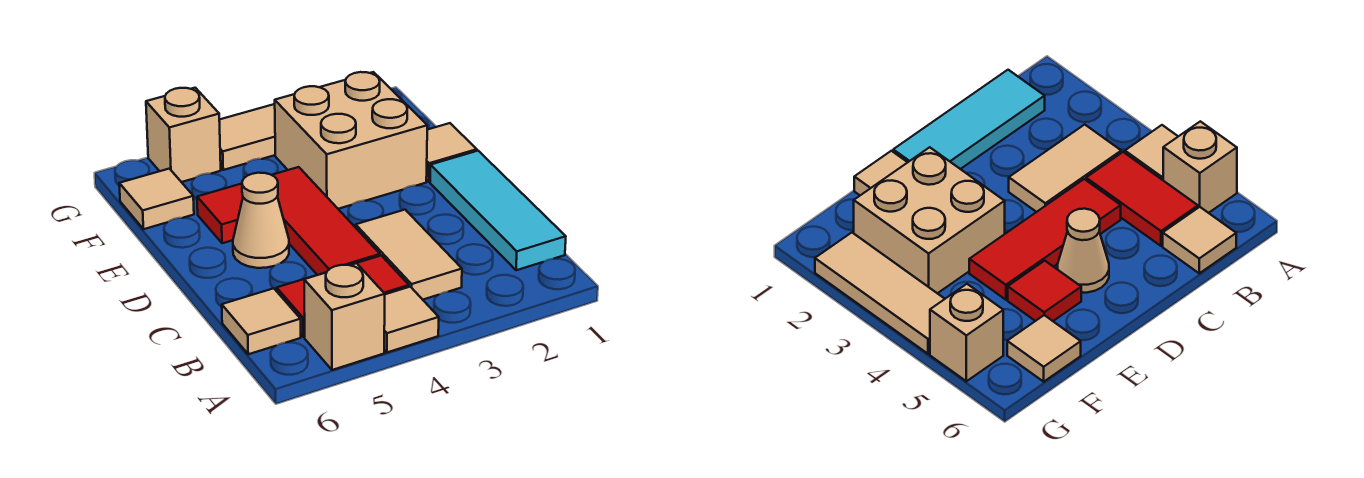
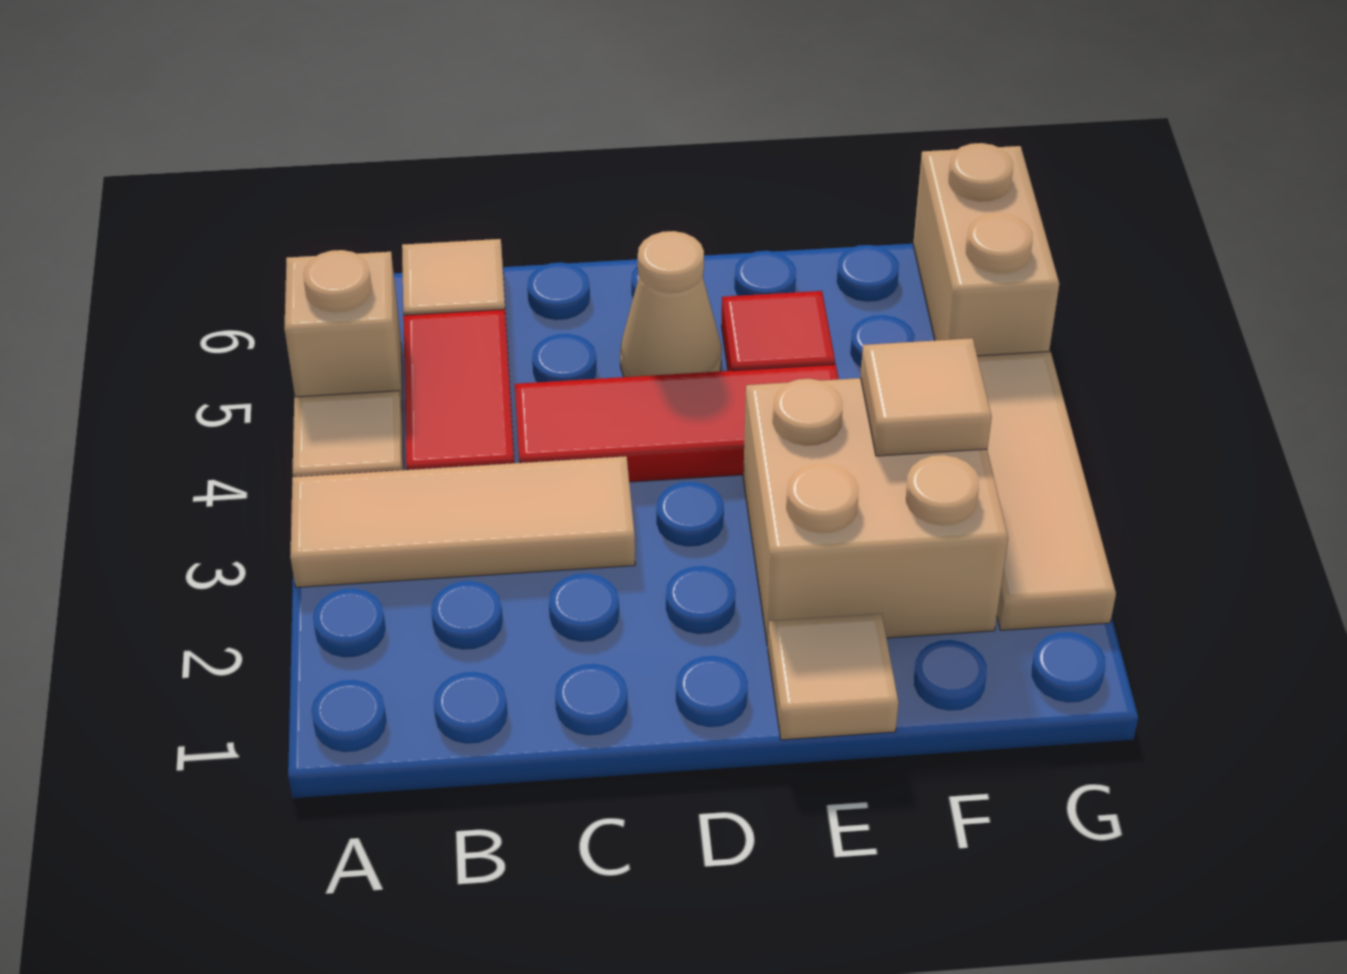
cyan 1x3 tile [430,151,566,270] -> none
tan 1x2 tile [356,210,462,300] -> tan 1x3 tile [290,456,635,587]
tan 1x1 tile [119,169,194,229] -> tan 1x1 tile moved to [861,338,992,456]
tan 1x1 brick [146,88,221,182] -> tan 1x2 brick [913,143,1059,356]

